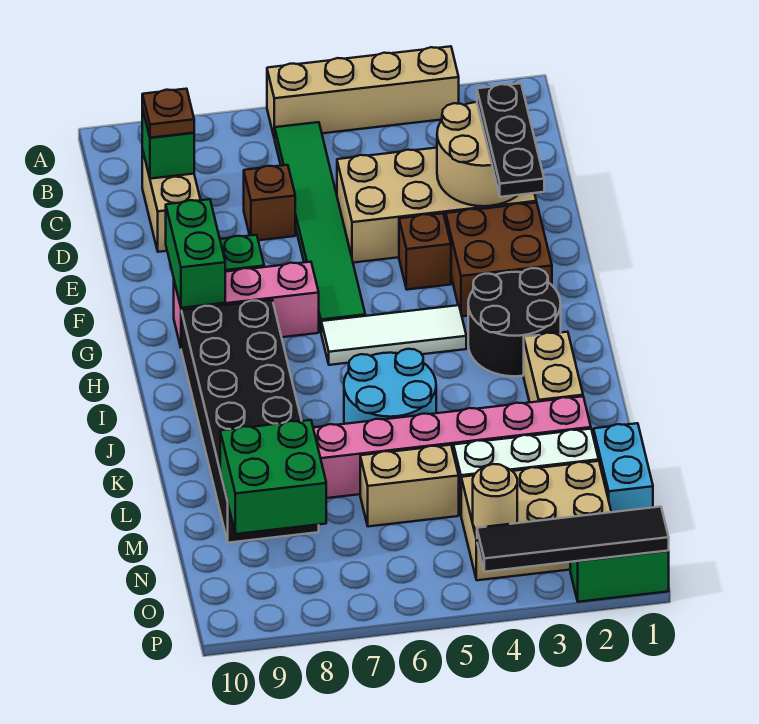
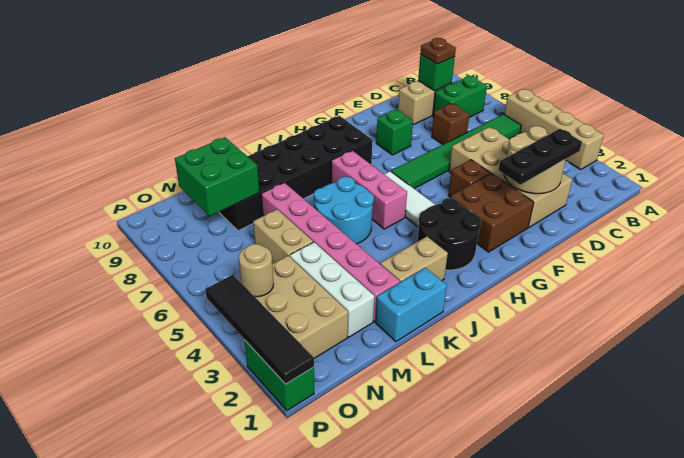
green 1x2 brick [166,199,225,308] -> green 1x2 brick moved to [433,76,487,117]
pink 1x3 brick [174,262,319,347] -> pink 1x3 brick moved to [331,151,407,229]
cyan 1x2 brick [594,423,653,512] -> cyan 1x2 brick moved to [375,268,447,342]

